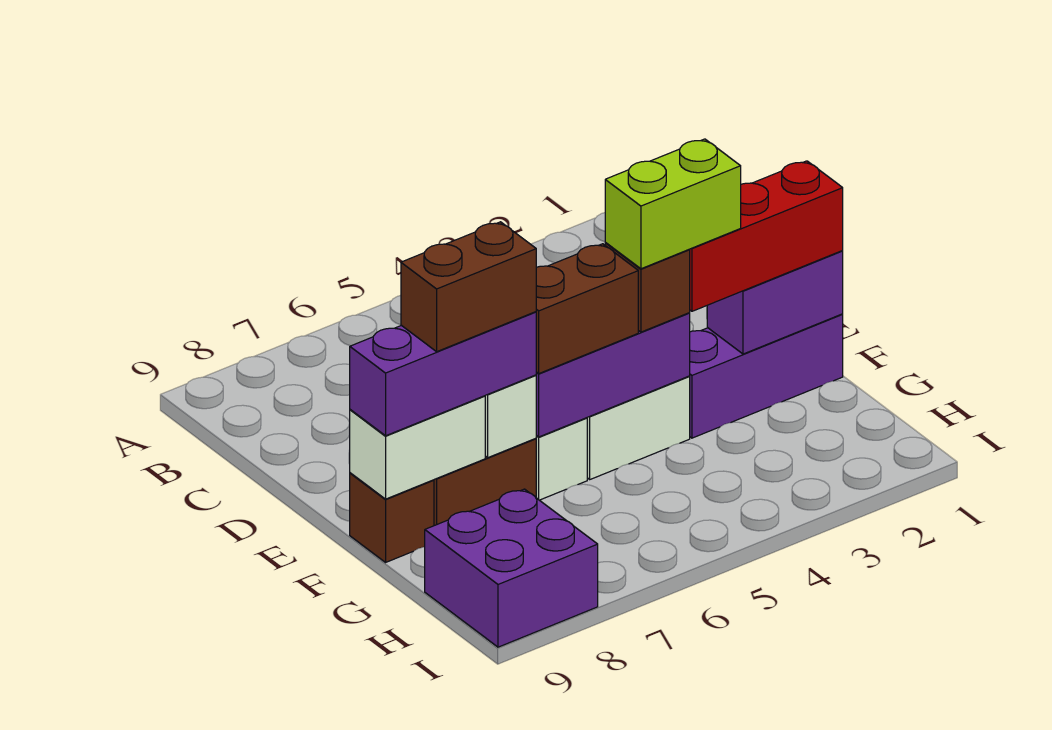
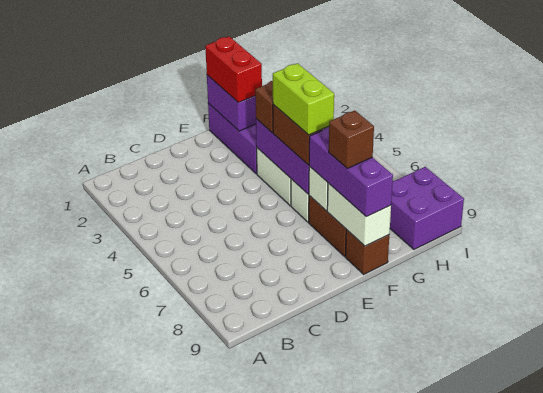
red 1x3 brick [689,161,843,311] -> red 1x2 brick [205,37,262,103]
lime 1x2 brick [605,139,741,269] -> lime 1x2 brick moved to [273,63,334,135]
brown 1x2 brick [401,222,536,352] -> brown 1x1 brick [329,110,374,169]

